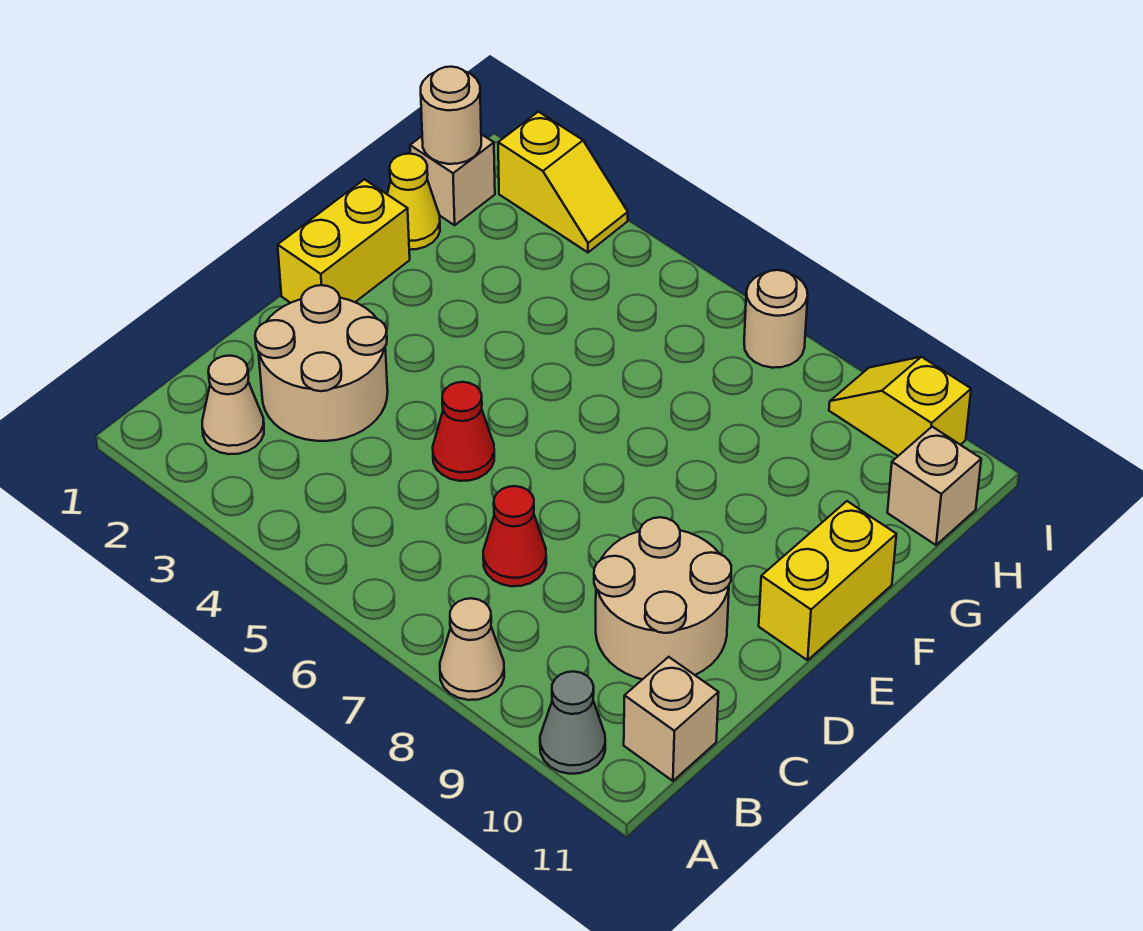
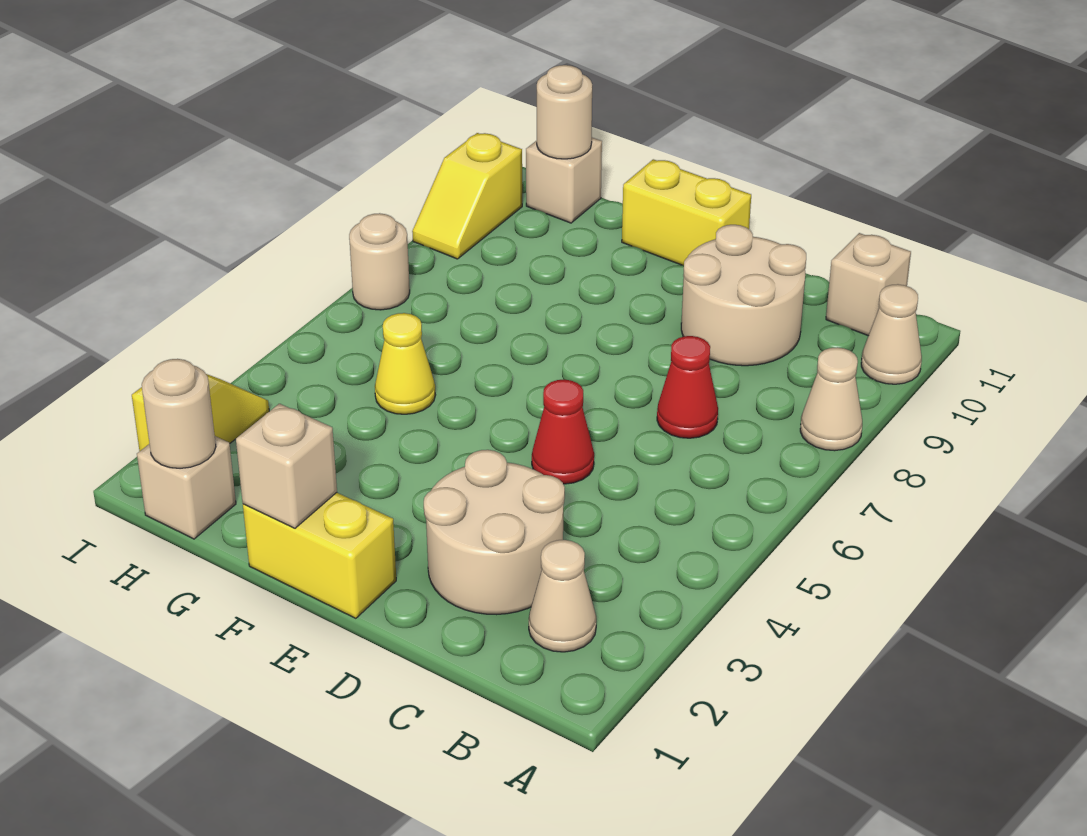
grey 1x1 cone [540,671,605,774] -> tan 1x1 cone [861,284,922,384]
none -> tan 1x1 brick [236,404,337,528]
yellow 1x1 cone [387,154,440,250] -> yellow 1x1 cone moved to [375,313,435,414]
none -> tan 1x1 round brick [537,65,592,159]

